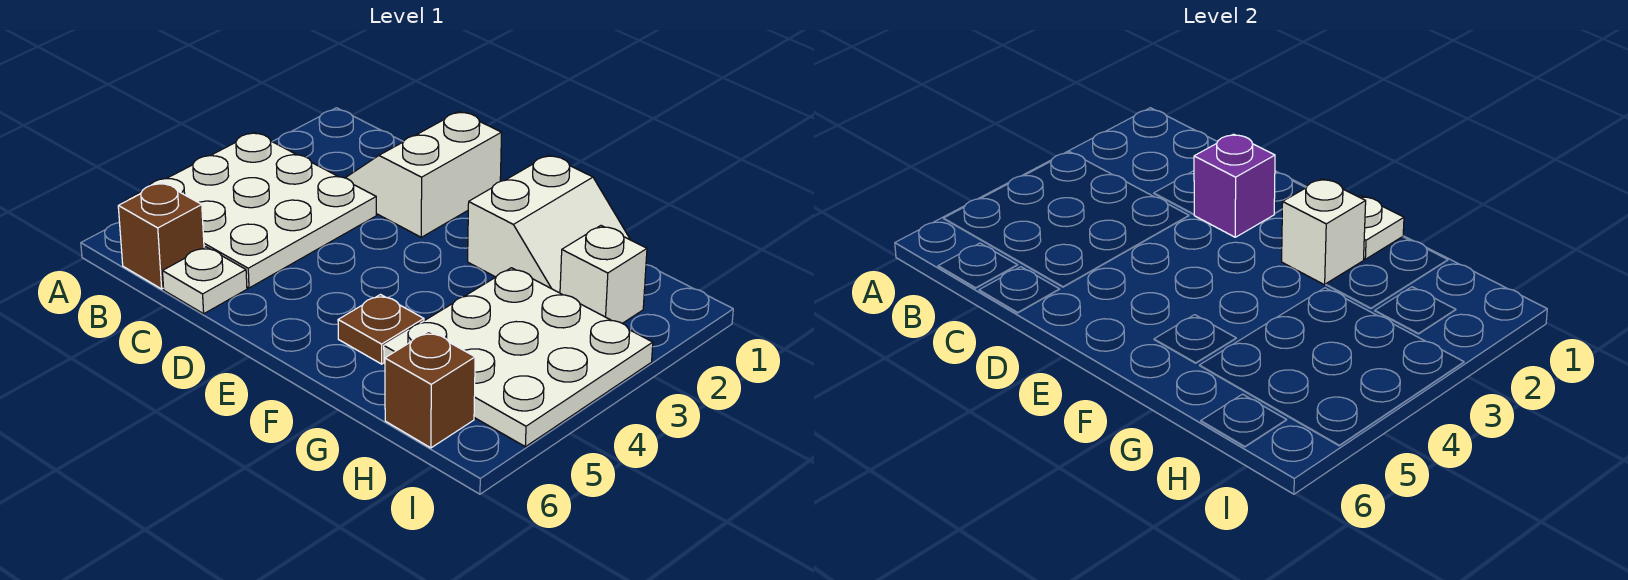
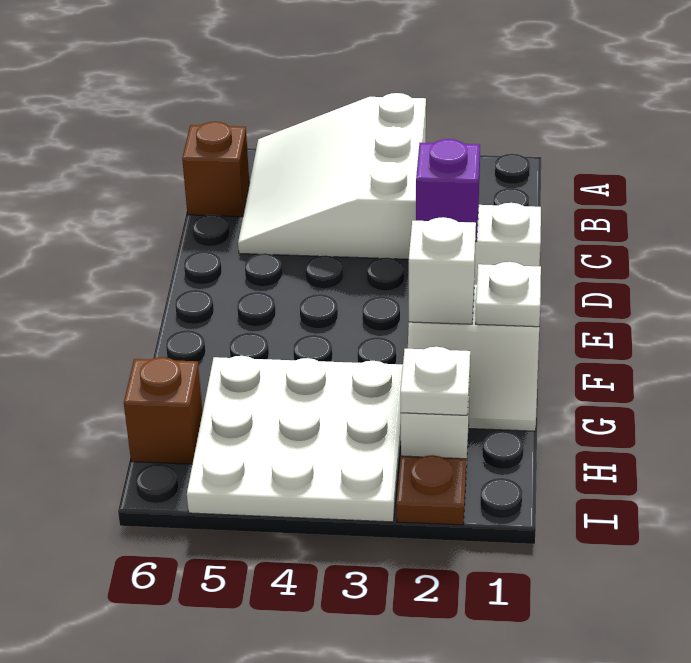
white 3x3 plate [127,133,376,288] -> white 3x3 slope [238,93,426,259]
white 1x1 plate [162,247,247,314] -> white 1x1 plate moved to [401,347,470,415]
brown 1x1 plate [338,295,424,364] -> brown 1x1 plate moved to [397,455,466,525]

